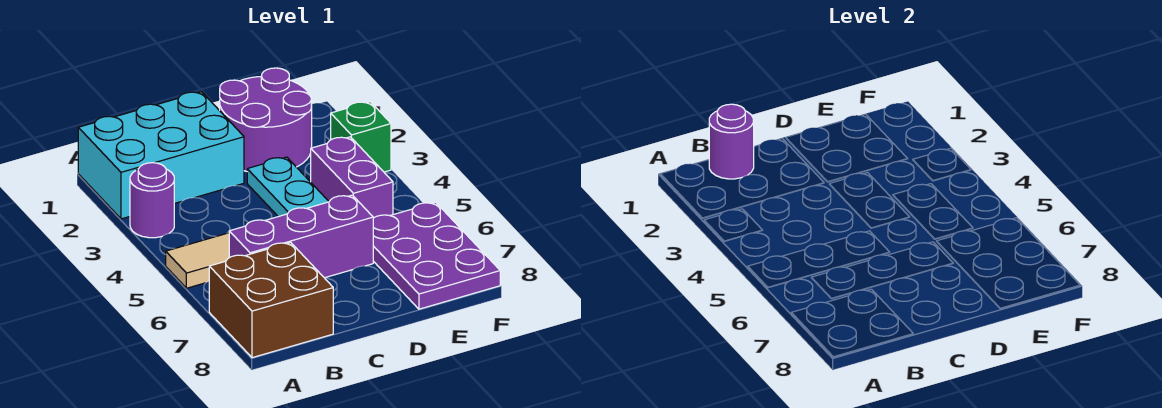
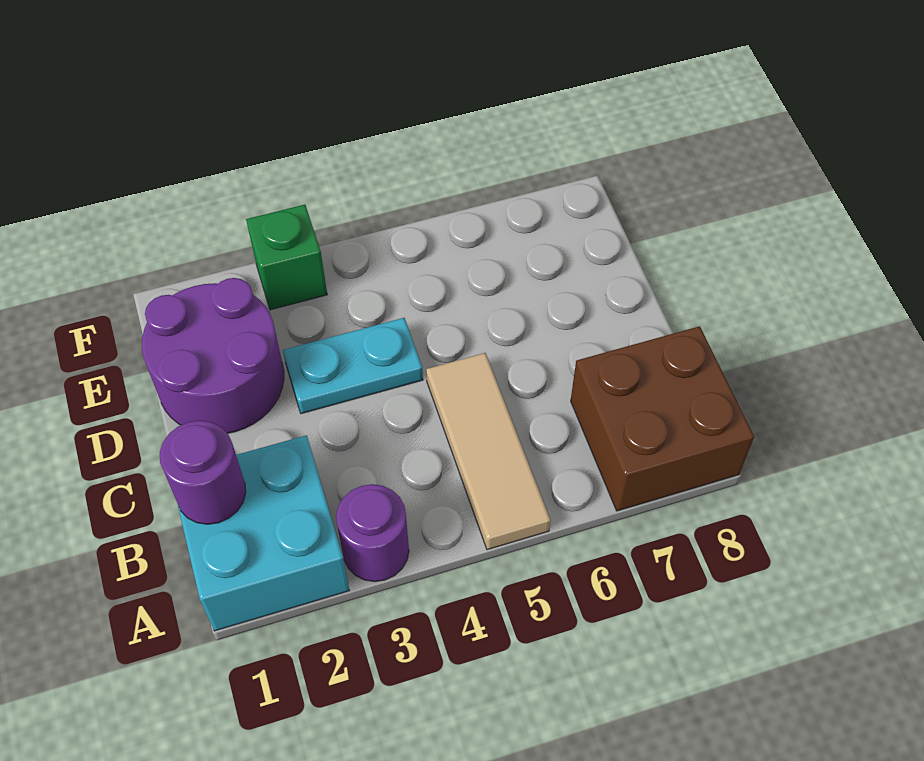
cyan 2x3 brick [78,92,244,219] -> cyan 2x2 brick [178,435,349,631]
purple 1x3 brick [229,195,373,278] -> none
purple 1x2 brick [311,137,393,218] -> none
purple 2x3 plate [373,202,500,309] -> none

